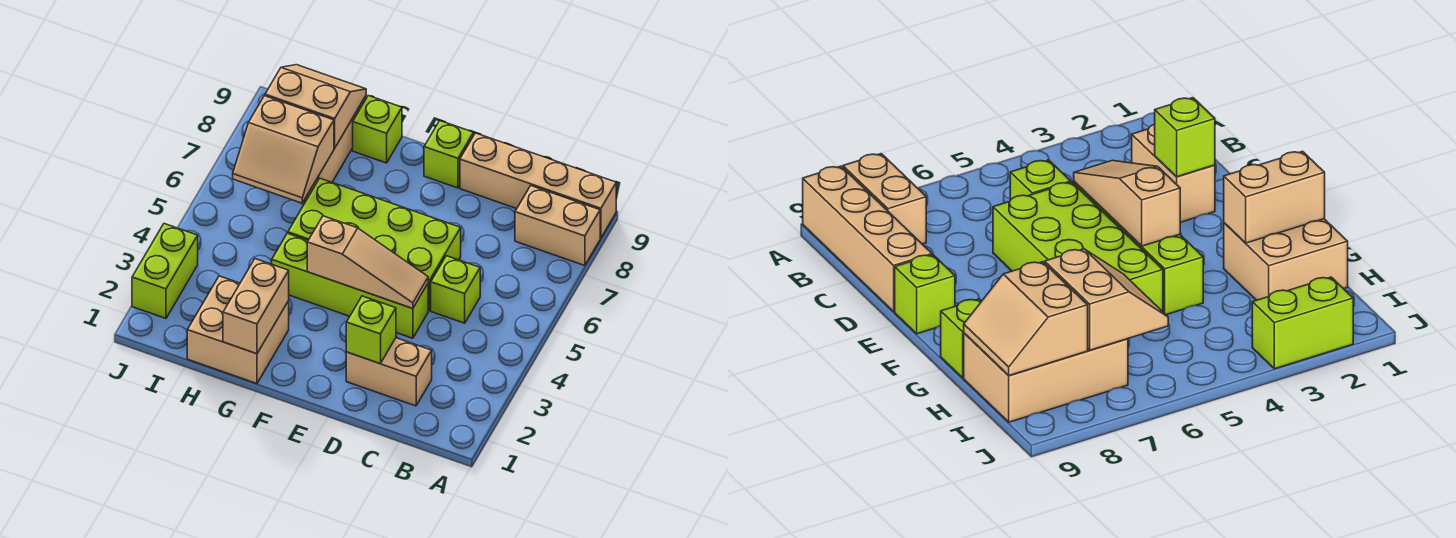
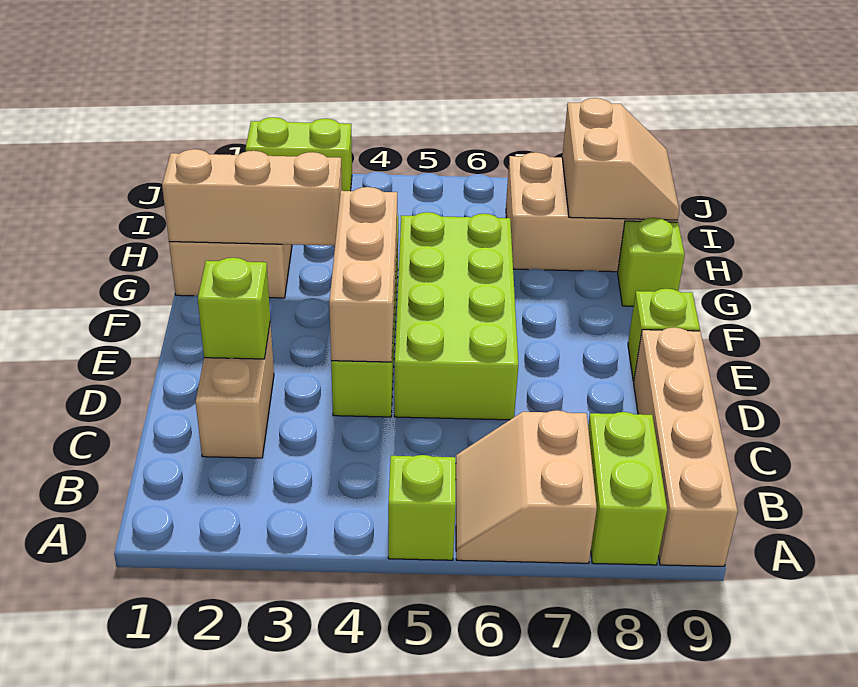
tan 1x2 brick [515,186,600,266] -> lime 1x2 brick [588,412,667,565]
lime 1x1 brick [431,256,480,323] -> lime 1x1 brick moved to [388,455,456,560]
tan 1x3 slope [307,216,428,309] -> tan 1x3 brick [329,187,397,362]
tan 1x2 brick [223,259,289,354] -> tan 1x3 brick [162,149,342,246]
tan 2x2 slope [233,96,334,203] -> tan 2x2 slope moved to [456,410,597,563]

